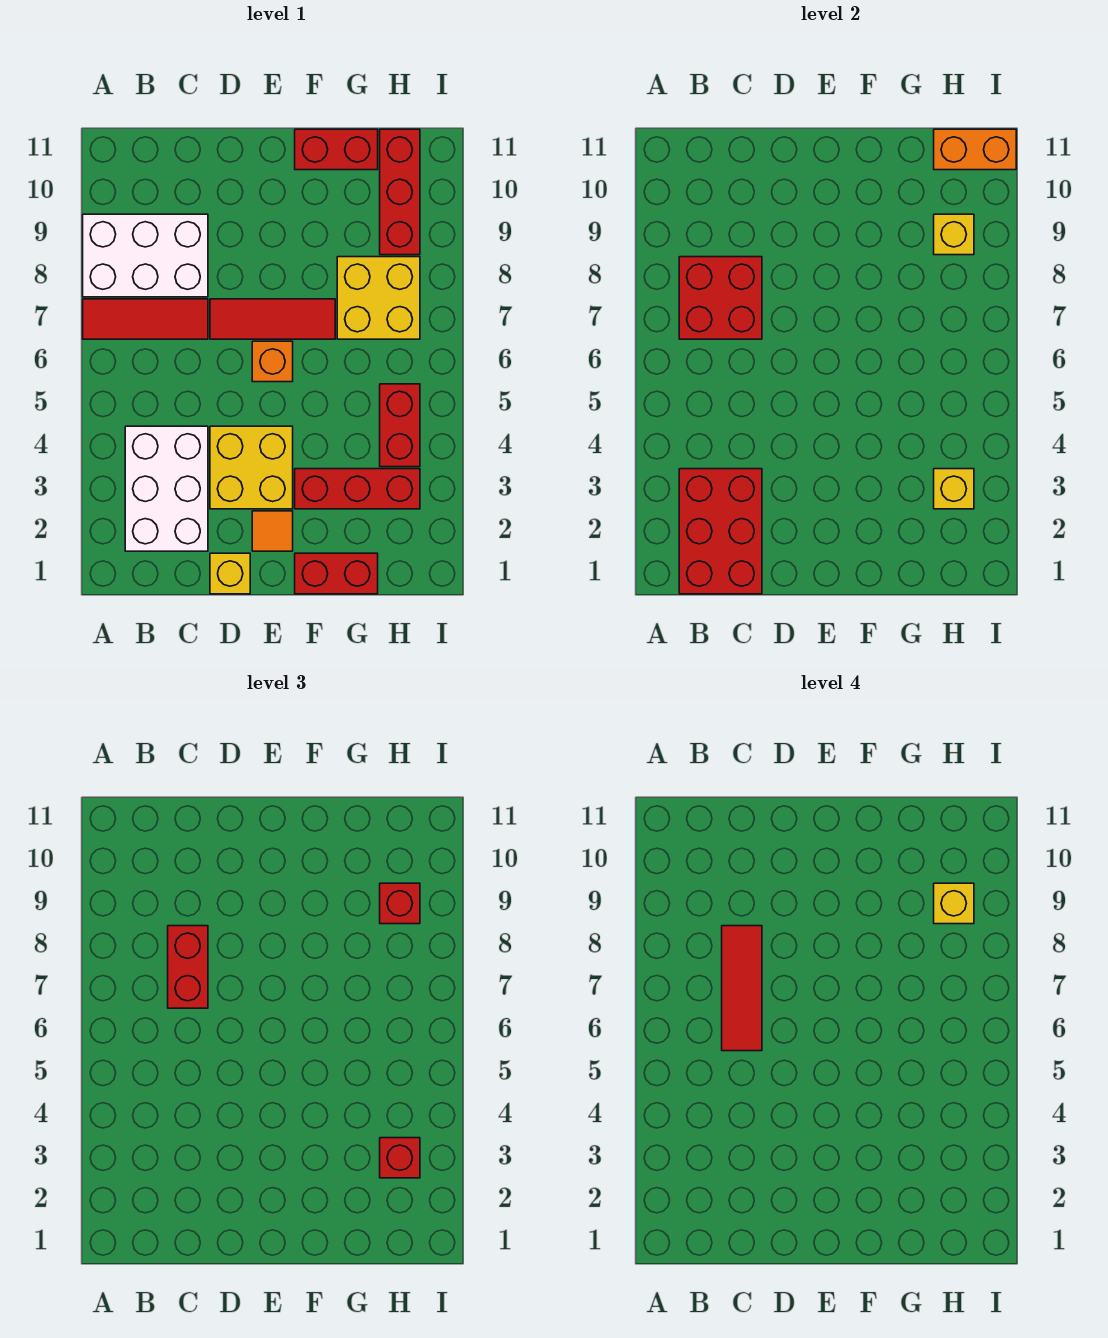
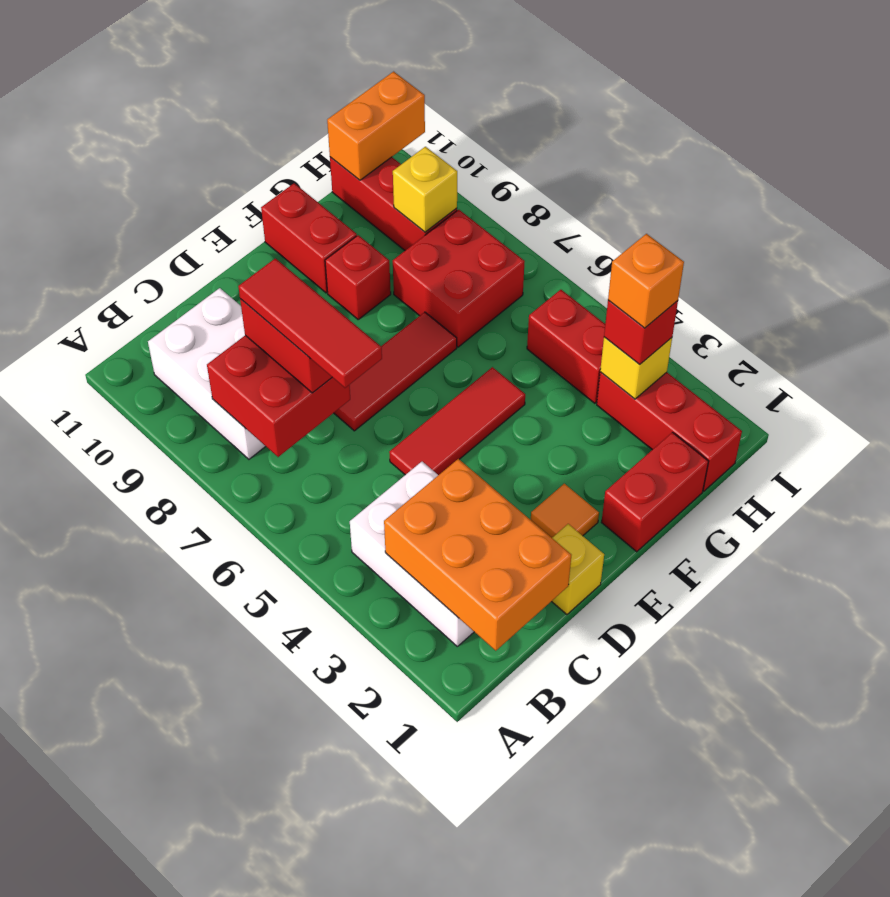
red 1x3 tile [83,299,208,339] -> red 1x3 tile moved to [389,367,525,475]
white 2x3 brick [83,214,208,297] -> white 2x3 brick turned to [148,288,266,459]
red 2x3 brick [679,469,762,594] -> orange 2x3 brick [384,459,571,651]
yellow 2x2 brick [210,426,293,509] -> none
orange 1x1 brick [252,341,293,382] -> orange 1x1 brick moved to [608,234,684,328]
red 1x3 brick [295,469,420,509] -> red 1x3 brick turned to [597,372,742,491]
red 1x2 brick [295,129,378,170] -> red 1x2 brick turned to [261,183,357,293]
yellow 2x2 brick [337,257,420,339] -> red 2x2 brick [393,210,525,347]
red 1x1 brick [380,883,420,924] -> red 1x1 brick moved to [325,235,391,319]
yellow 1x1 brick [934,883,974,924] -> none

